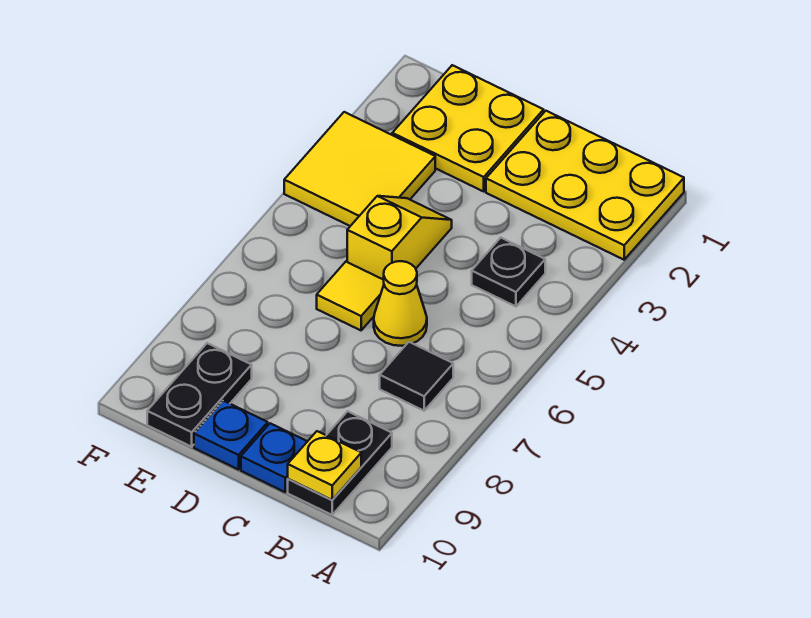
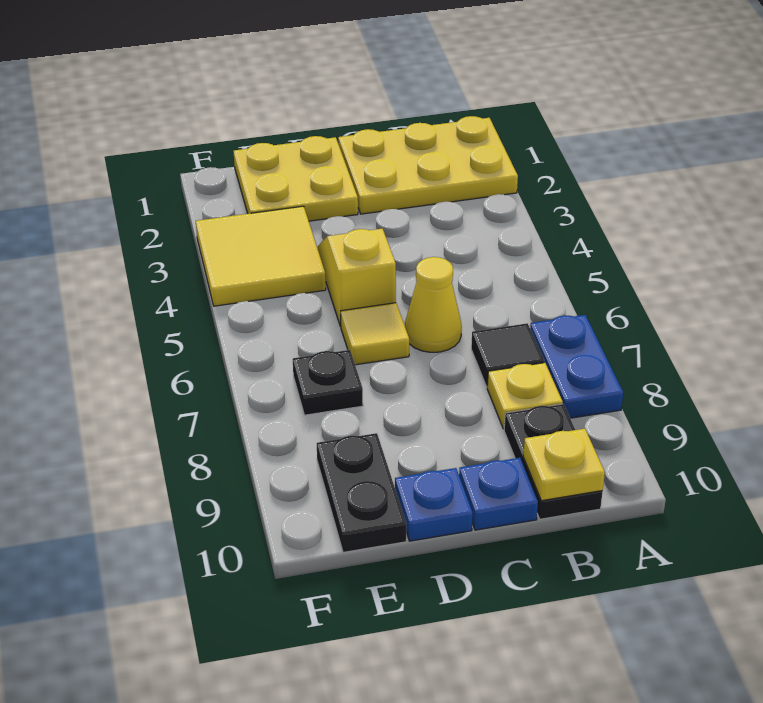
none -> blue 1x2 plate [530,315,623,418]
black 1x1 plate [472,238,545,306] -> black 1x1 plate moved to [293,350,363,415]
none -> yellow 1x1 plate [487,363,563,429]

